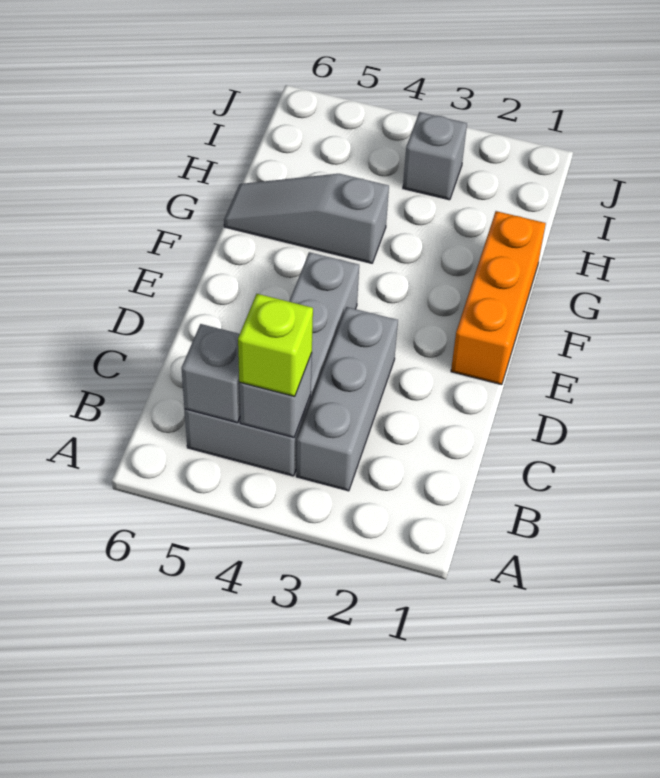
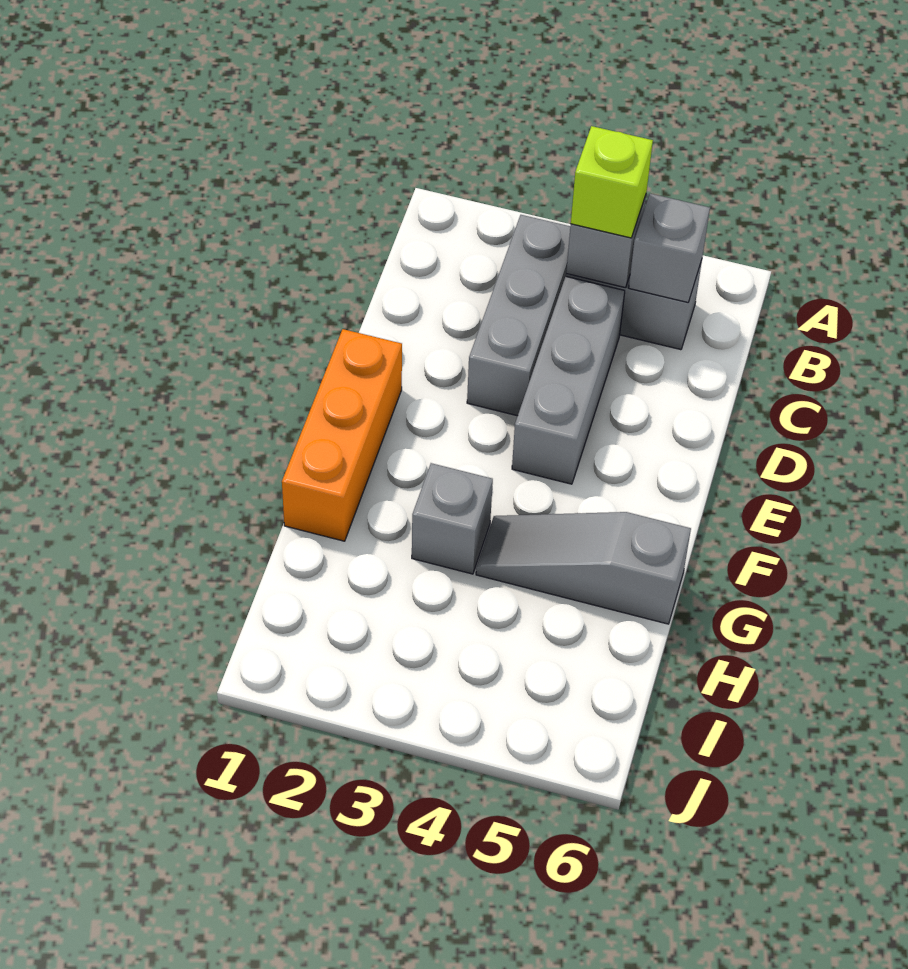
grey 1x3 slope [224,174,389,263] -> grey 1x3 slope turned to [476,512,691,624]
grey 1x1 brick [403,112,467,200] -> grey 1x1 brick moved to [412,463,493,574]

